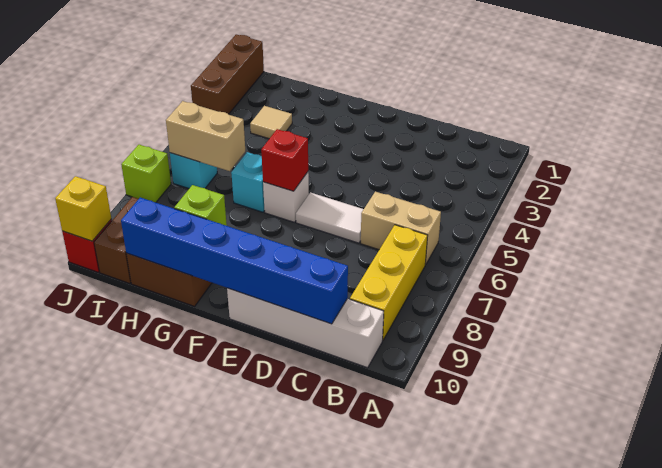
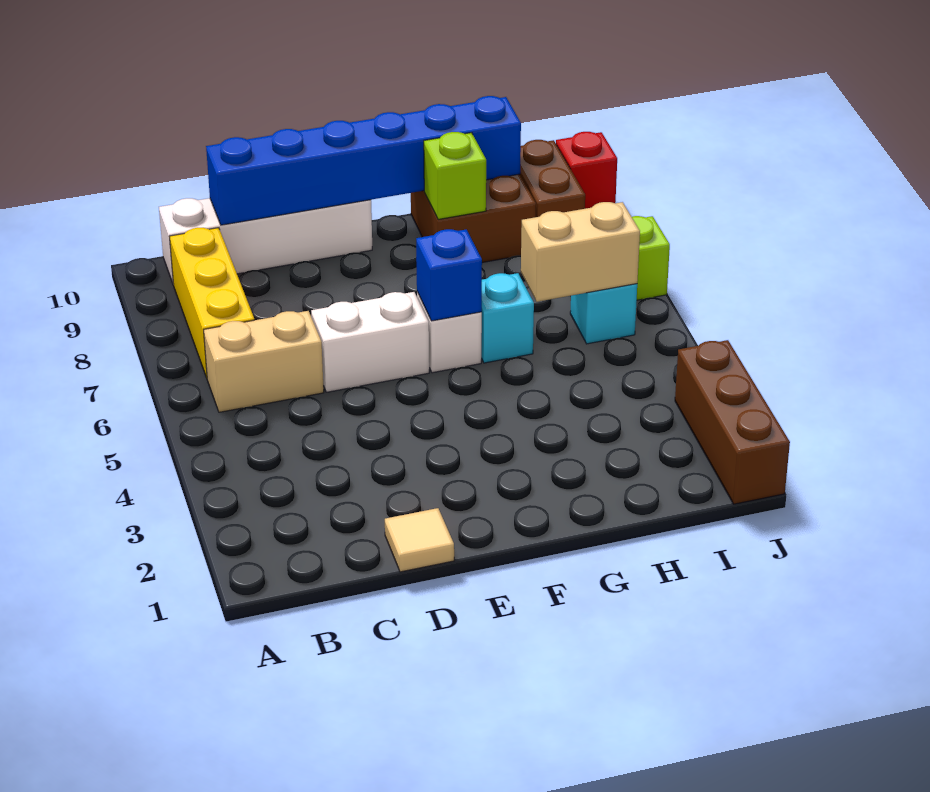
white 1x2 tile [296,193,364,243] -> white 1x2 brick [311,292,429,392]
red 1x1 brick [261,129,308,191] -> blue 1x1 brick [416,229,482,321]
tan 1x1 tile [250,106,292,139] -> tan 1x1 tile moved to [385,508,454,572]
yellow 1x1 brick [55,176,111,241] -> none

